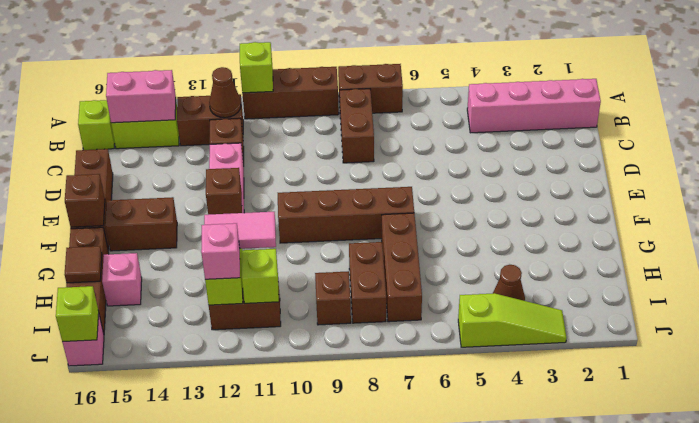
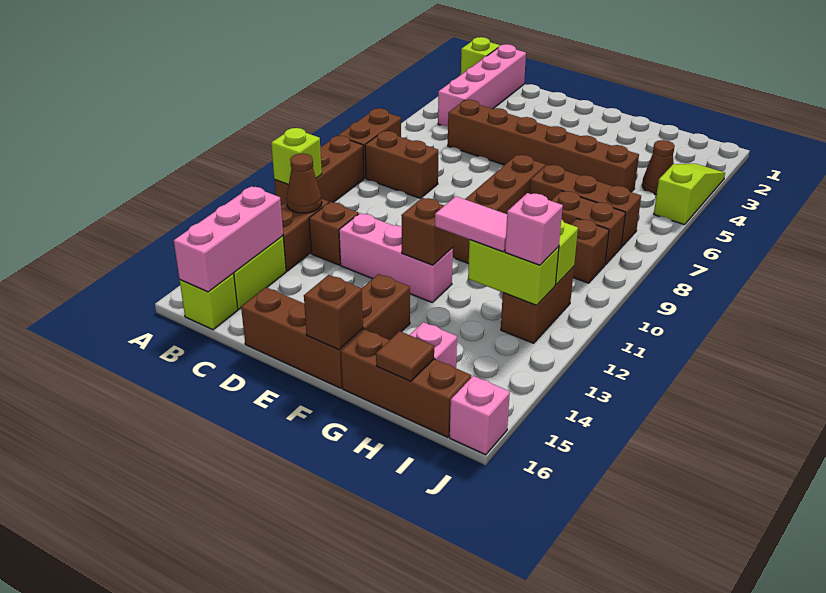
pink 1x2 brick [106,70,176,123] -> pink 1x3 brick [174,186,283,292]
none -> brown 1x6 brick [448,100,639,192]
pink 1x2 tile [204,212,276,249] -> pink 1x2 tile turned to [435,196,507,252]
lime 1x1 brick [56,286,99,342] -> lime 1x1 brick moved to [461,37,500,74]

